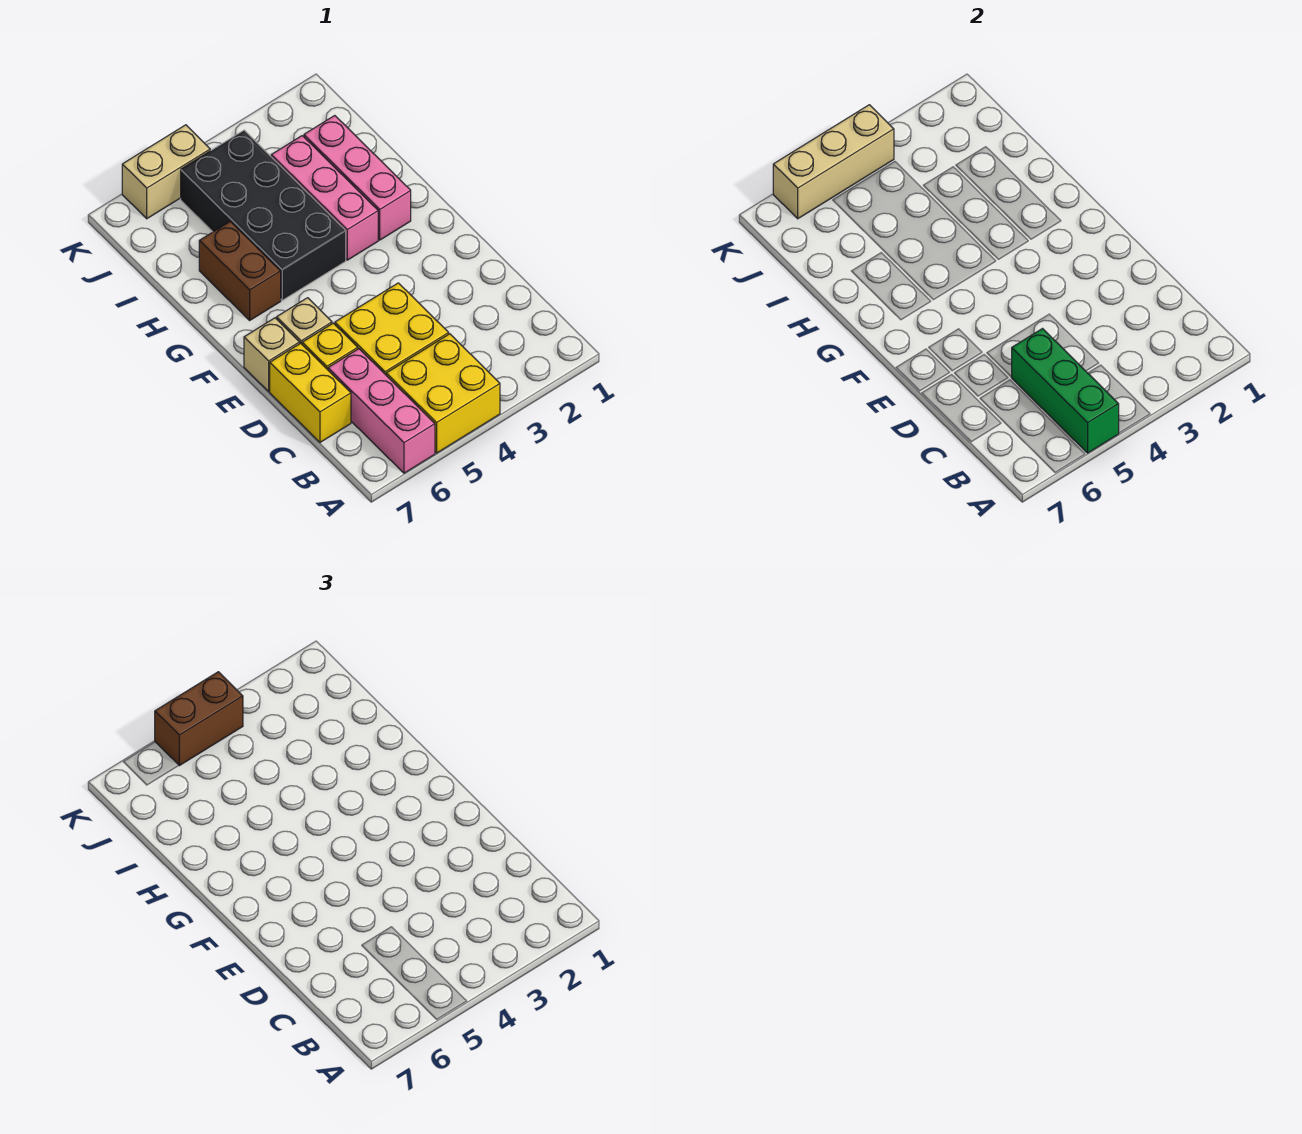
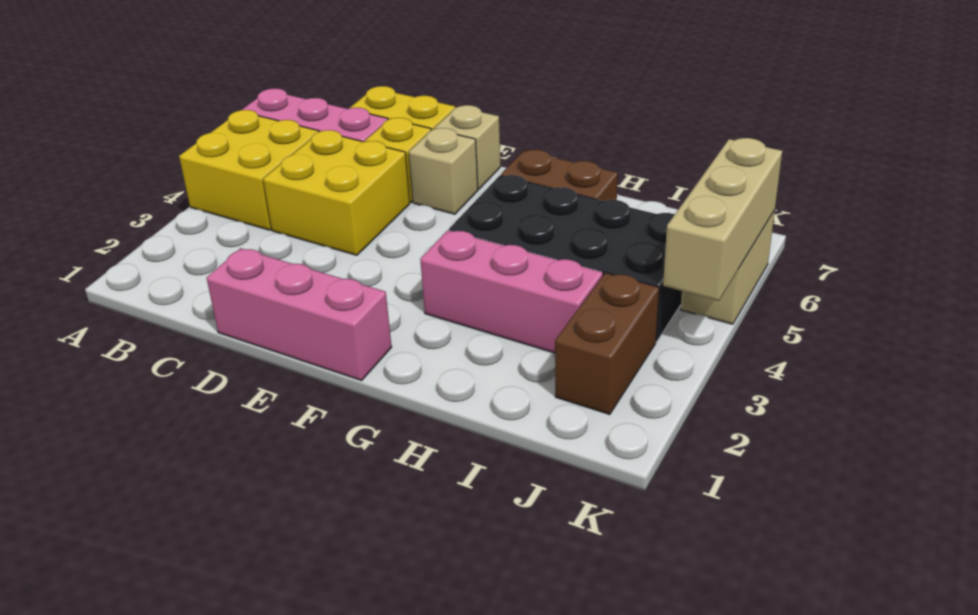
green 1x3 brick [1012,329,1119,453] -> none
pink 1x3 brick [304,116,411,240] -> pink 1x3 brick moved to [207,248,392,380]
brown 1x2 brick [155,672,243,766] -> brown 1x2 brick moved to [555,273,659,414]

